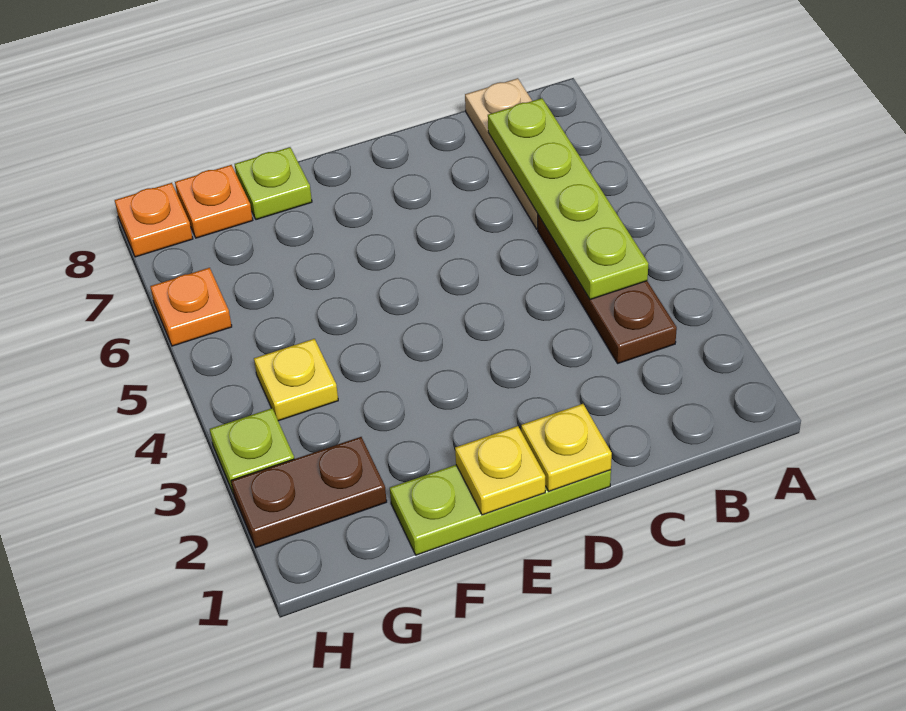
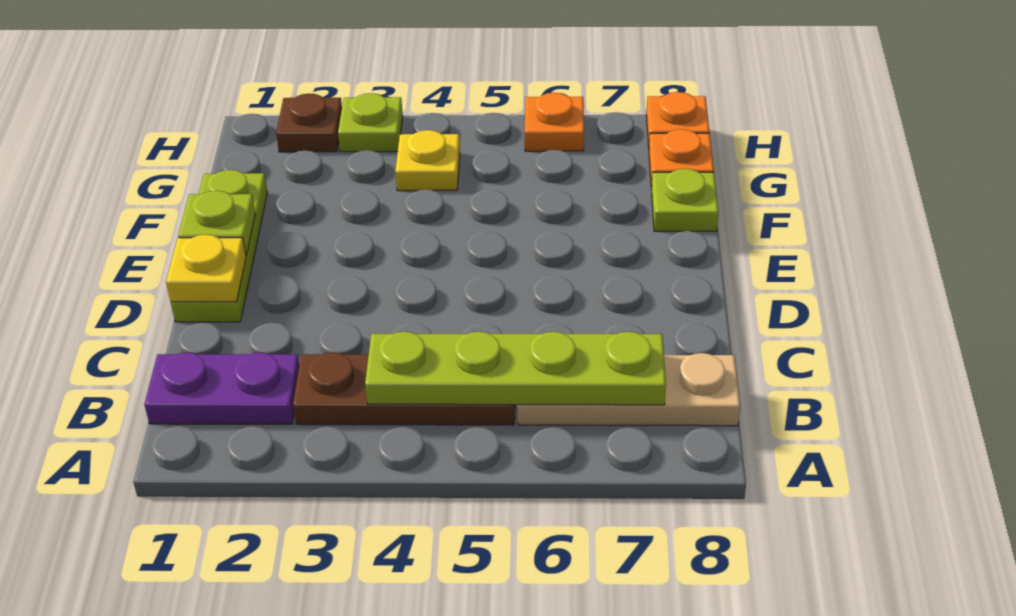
none -> purple 1x2 plate [144,352,299,424]
yellow 1x1 plate [455,426,545,515] -> lime 1x1 plate [178,191,255,256]
brown 1x2 plate [231,437,387,548] -> brown 1x1 plate [276,94,342,152]

